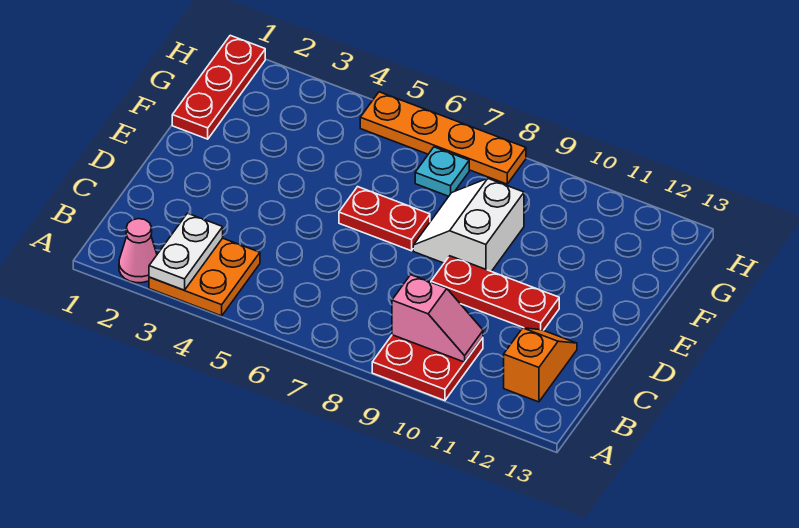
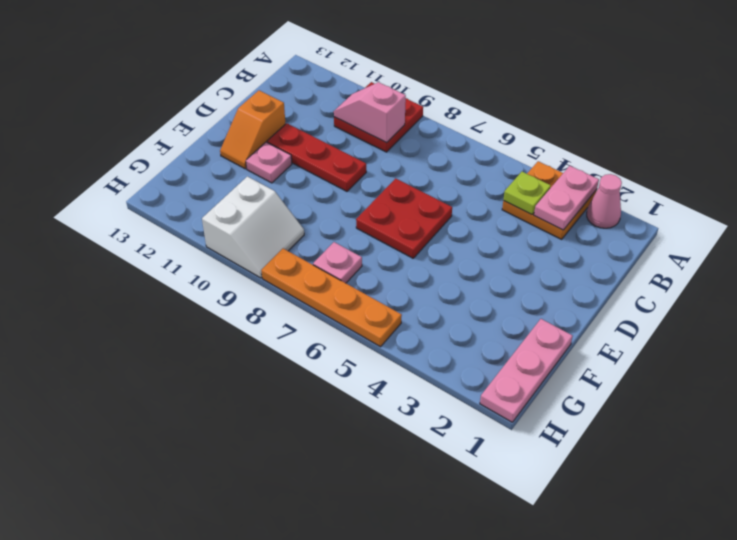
white 1x2 plate [149,213,223,290] -> pink 1x2 plate [534,166,599,230]
none -> lime 1x1 plate [503,171,551,215]
orange 1x2 slope [504,328,577,402] -> orange 1x2 slope moved to [220,90,285,169]
red 1x2 plate [339,187,430,251] -> red 2x2 plate [356,178,452,258]
white 2x2 slope [413,179,524,271] -> white 2x2 slope moved to [202,176,304,278]
none -> pink 1x1 plate [246,142,292,183]
red 1x3 plate [172,35,265,139] -> pink 1x3 plate [480,319,573,422]
cyan 1x1 plate [415,147,469,196] -> pink 1x1 plate [313,242,362,283]

